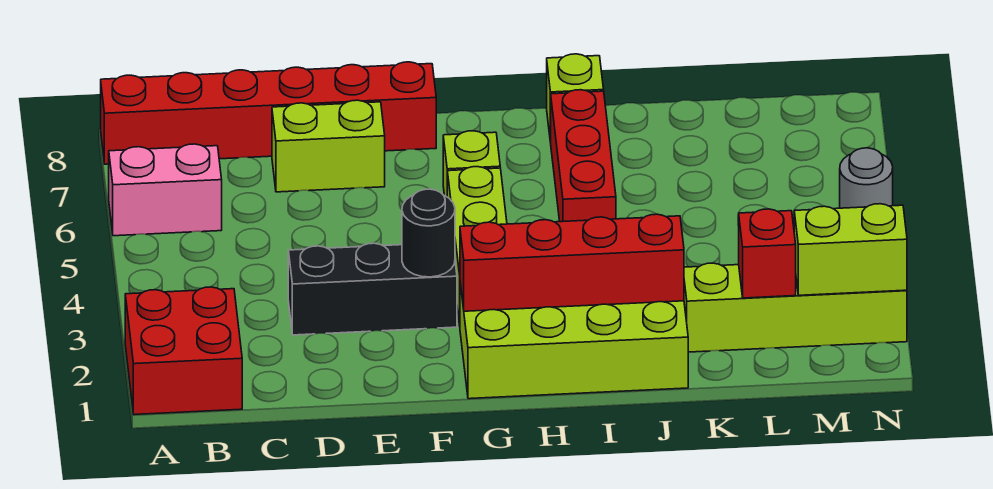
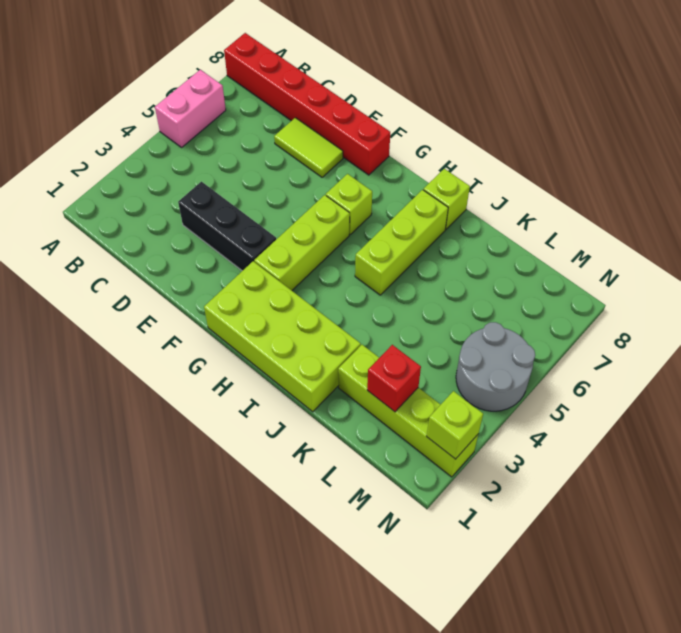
red 2x2 brick [125,287,242,415] -> none
pink 1x2 brick [109,144,222,236] -> pink 1x2 brick turned to [155,70,226,147]
lime 1x2 brick [272,100,385,192] -> lime 1x2 tile [274,118,343,177]
black 1x1 round brick [402,189,455,277] -> none
red 1x4 brick [460,214,684,311] -> none
red 1x3 brick [551,90,616,222] -> lime 1x3 brick [355,190,448,295]
lime 1x2 brick [794,204,907,295] -> lime 1x1 brick [426,391,483,459]
grey 1x1 round brick [840,148,893,208] -> grey 2x2 round brick [456,322,535,411]

